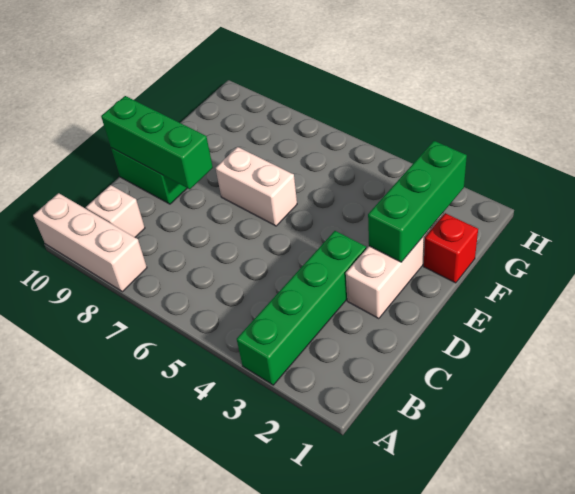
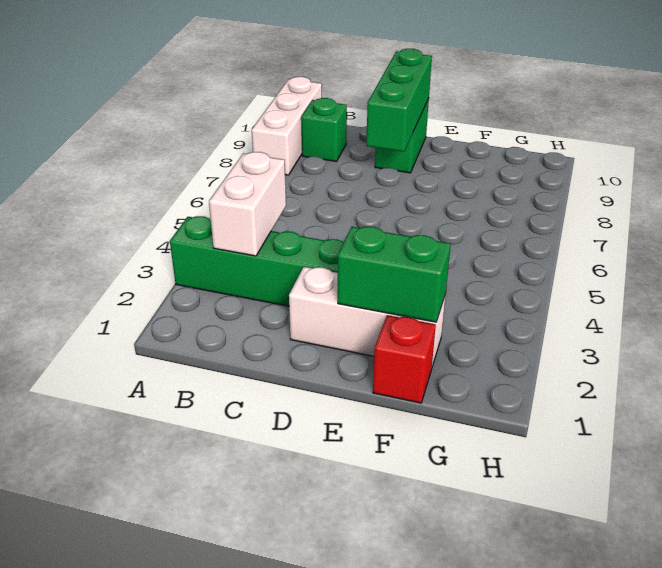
white 1x1 brick [86,185,145,237] -> green 1x1 brick [301,98,347,161]
green 1x3 brick [368,141,467,262] -> green 1x2 brick [338,226,451,322]
white 1x2 brick [216,147,297,226] -> white 1x2 brick moved to [209,152,286,256]

